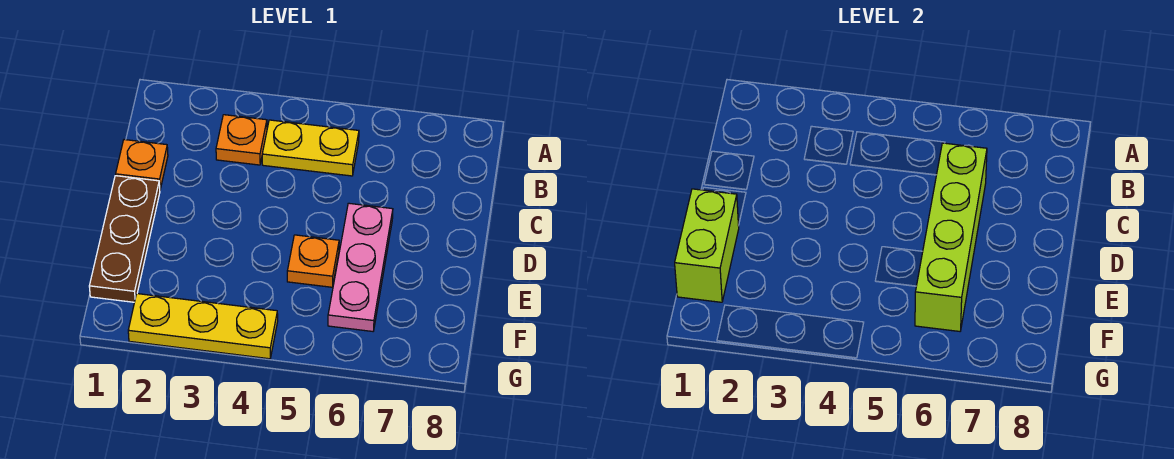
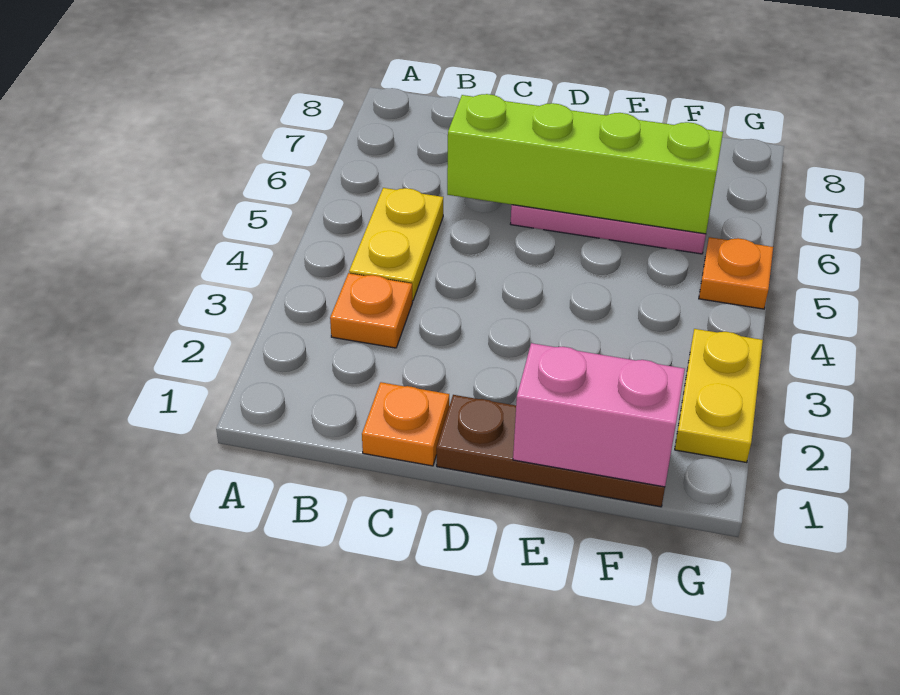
lime 1x2 brick [675,189,739,302] -> pink 1x2 brick [513,343,685,487]
orange 1x1 plate [287,235,339,287] -> orange 1x1 plate moved to [699,237,773,309]
yellow 1x3 plate [128,294,278,359] -> yellow 1x2 plate [675,329,763,463]

